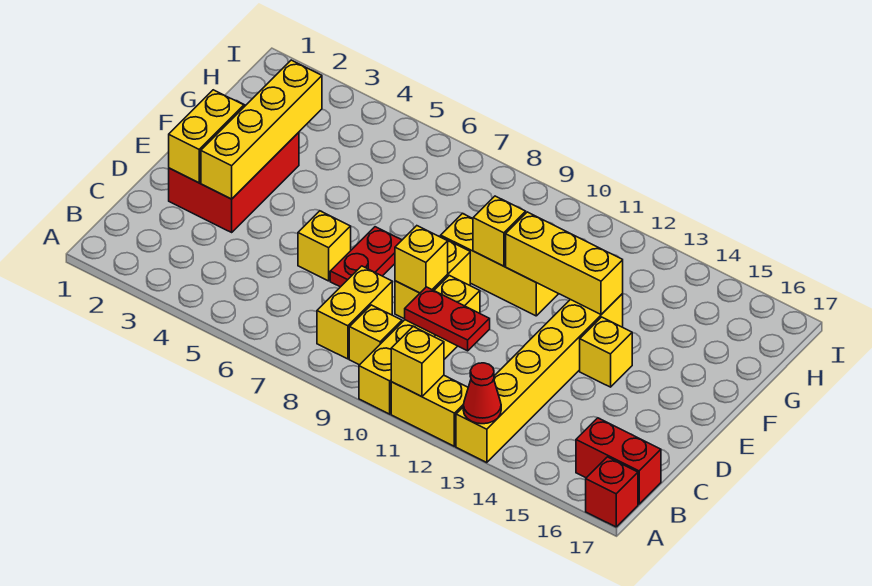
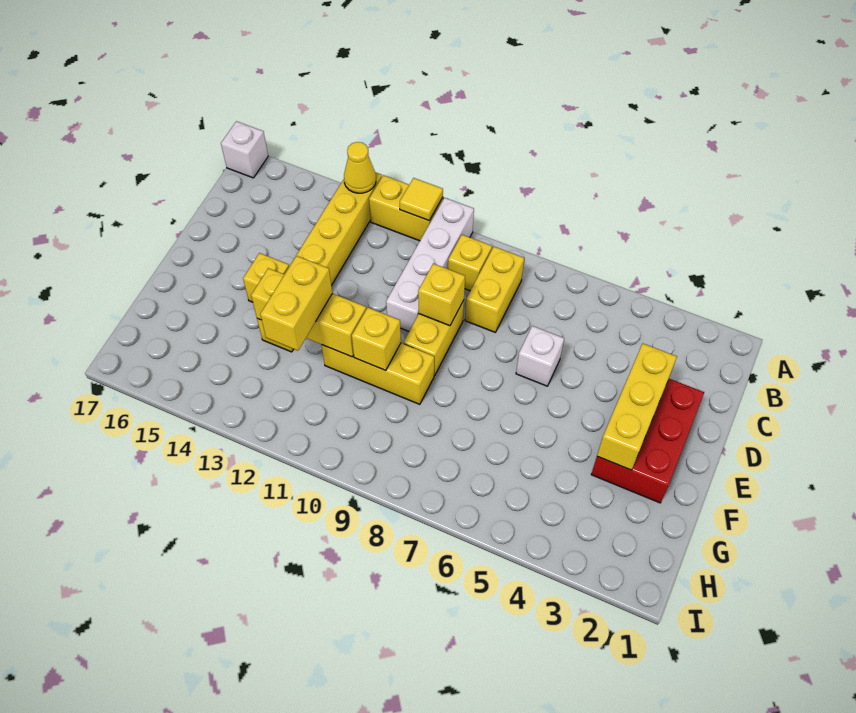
yellow 1x4 brick [359,275,480,414] -> white 1x4 brick [386,198,474,331]
yellow 1x1 brick [391,326,444,397] -> yellow 1x1 tile [400,178,443,220]
red 1x1 cone [463,363,501,424] -> yellow 1x1 cone [344,142,376,193]
red 1x1 brick [586,457,638,527] -> white 1x1 brick [221,121,268,178]
red 1x2 brick [576,418,661,504] -> none
red 1x2 plate [405,287,490,351] -> none
yellow 1x2 brick [169,90,244,183] -> yellow 1x2 brick moved to [260,256,332,351]
yellow 1x4 brick [201,60,322,199] -> yellow 1x3 brick [597,344,677,470]
yellow 1x1 brick [298,211,351,281] -> white 1x1 brick [516,326,564,386]
red 1x2 plate [330,227,402,287] -> none

